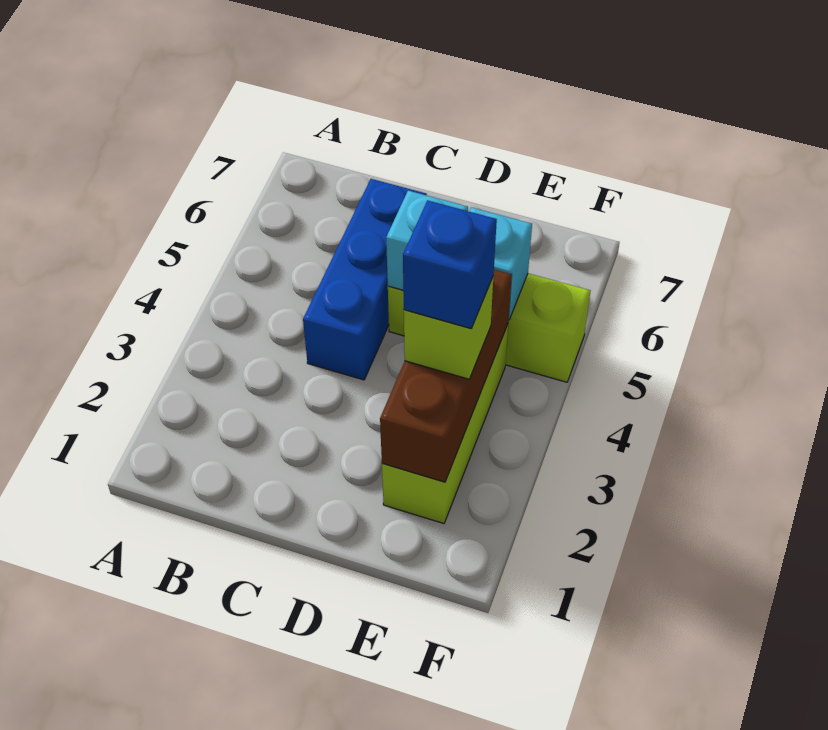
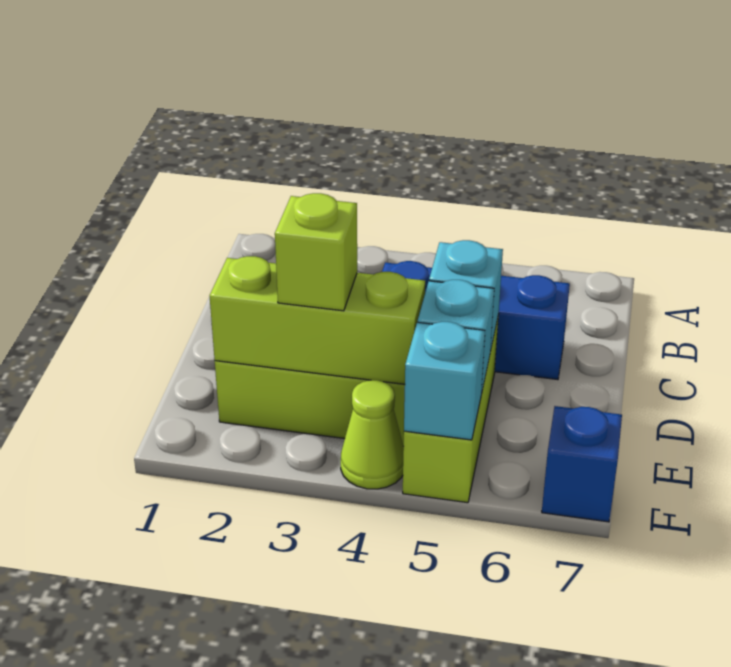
brown 1x3 brick [380,270,512,482] -> lime 1x3 brick [210,256,425,384]
blue 1x1 brick [403,200,497,328] -> blue 1x1 brick moved to [542,406,622,522]
none -> lime 1x1 cone [341,380,404,489]
none -> cyan 1x1 brick [404,322,485,440]

